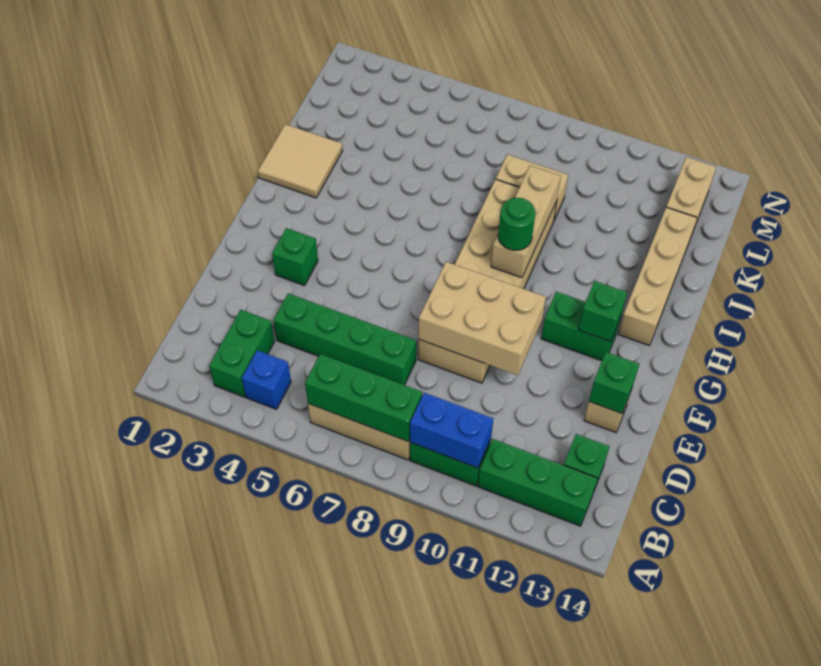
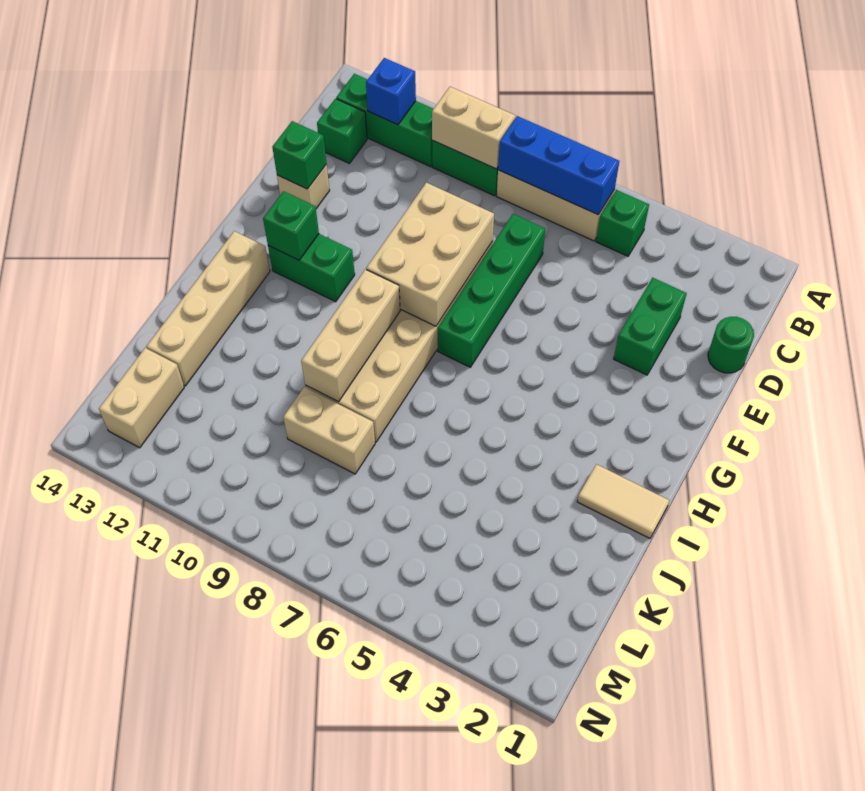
green 1x2 brick [209,310,275,397] -> green 1x2 brick moved to [614,278,687,375]
blue 1x1 brick [242,350,291,409] -> blue 1x1 brick moved to [366,58,416,125]
green 1x3 brick [305,354,422,441] -> blue 1x3 brick [498,116,619,215]
blue 1x2 brick [410,393,493,468] -> tan 1x2 brick [432,87,515,169]
green 1x4 brick [273,294,416,385] -> green 1x4 brick turned to [438,214,545,367]
tan 2x3 brick [419,262,546,375] -> tan 2x3 brick turned to [366,182,494,326]
green 1x1 brick [272,228,318,286] -> green 1x1 brick moved to [596,190,649,256]
green 1x1 round brick [498,198,535,250] -> green 1x1 round brick moved to [708,317,754,373]
tan 2x2 tile [258,124,343,198] -> tan 1x2 tile [577,464,669,538]

